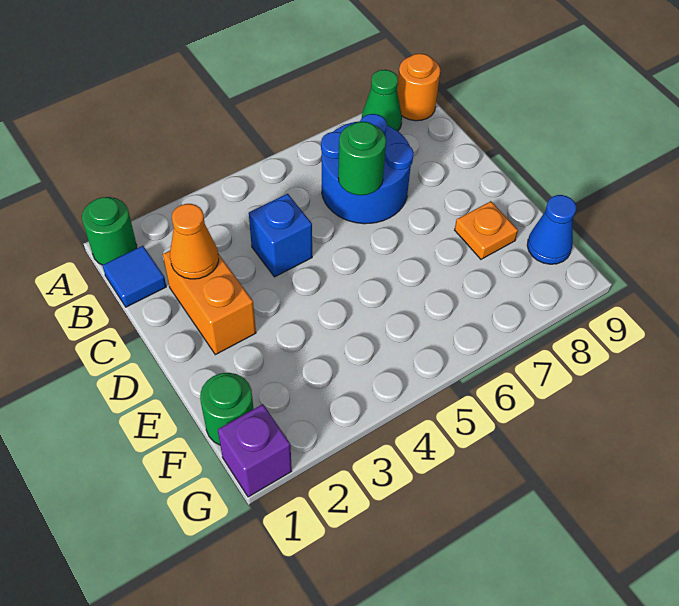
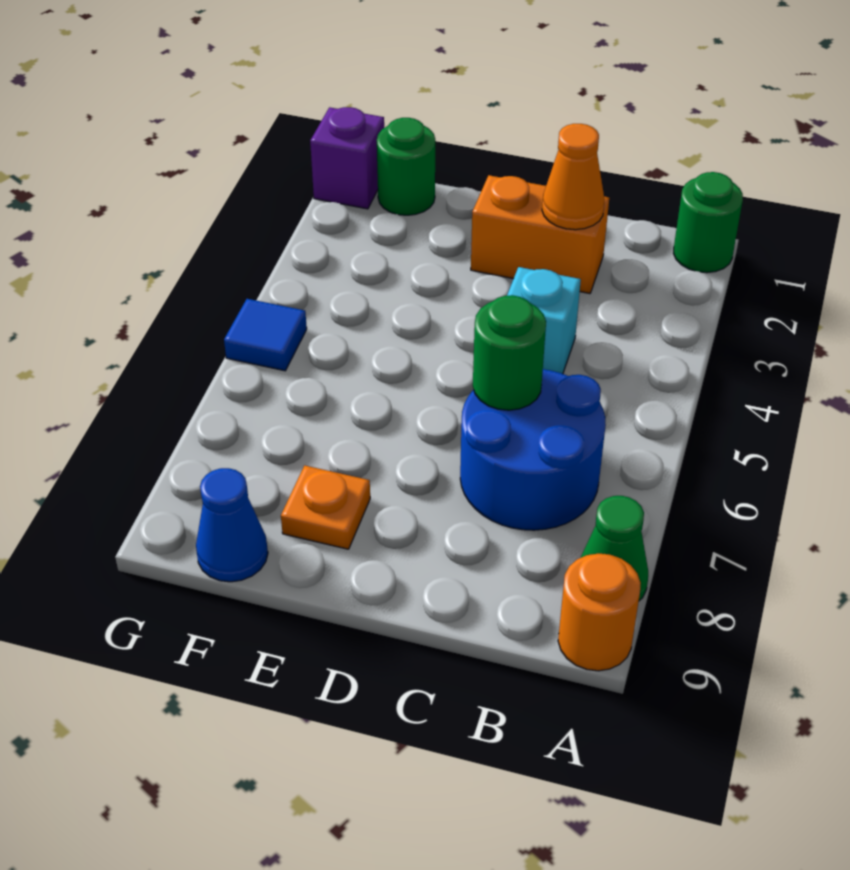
blue 1x1 tile [102,246,166,307] -> blue 1x1 tile moved to [224,299,307,371]
blue 1x1 brick [249,194,312,277] -> cyan 1x1 brick [507,267,581,374]

